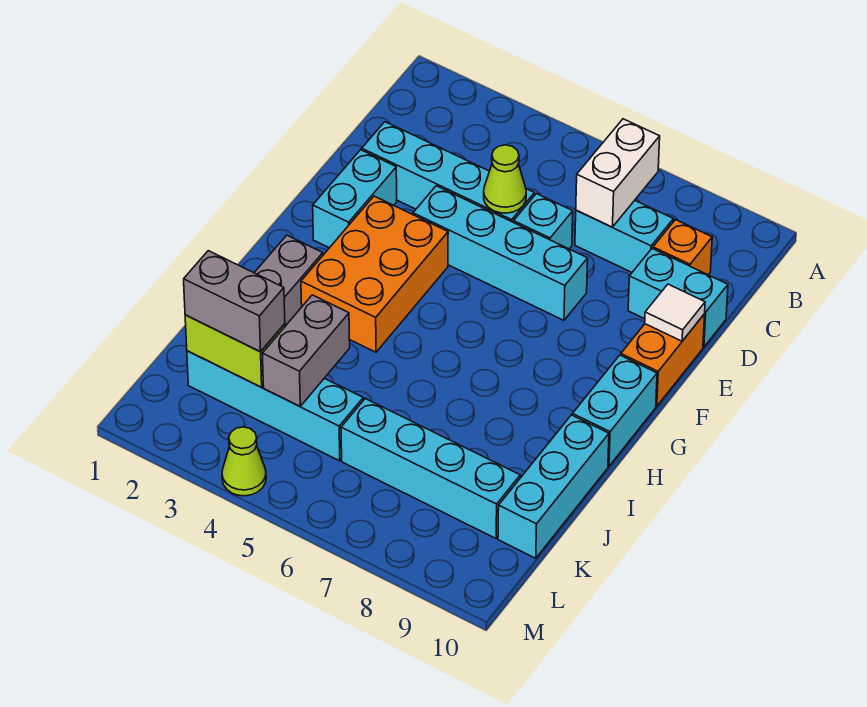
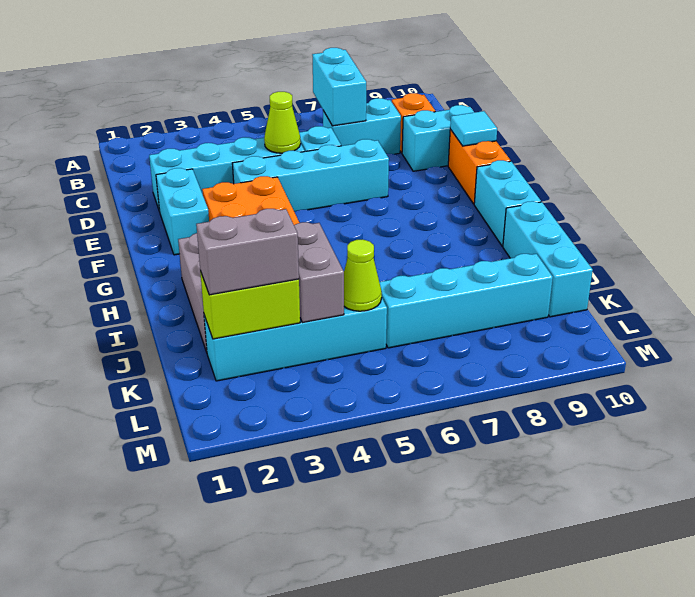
white 1x2 brick [576,119,660,227] -> cyan 1x2 brick [312,48,366,126]
white 1x1 tile [645,284,705,341] -> cyan 1x1 tile [450,111,497,146]
lime 1x1 cone [222,427,266,496] -> lime 1x1 cone moved to [344,240,382,311]

